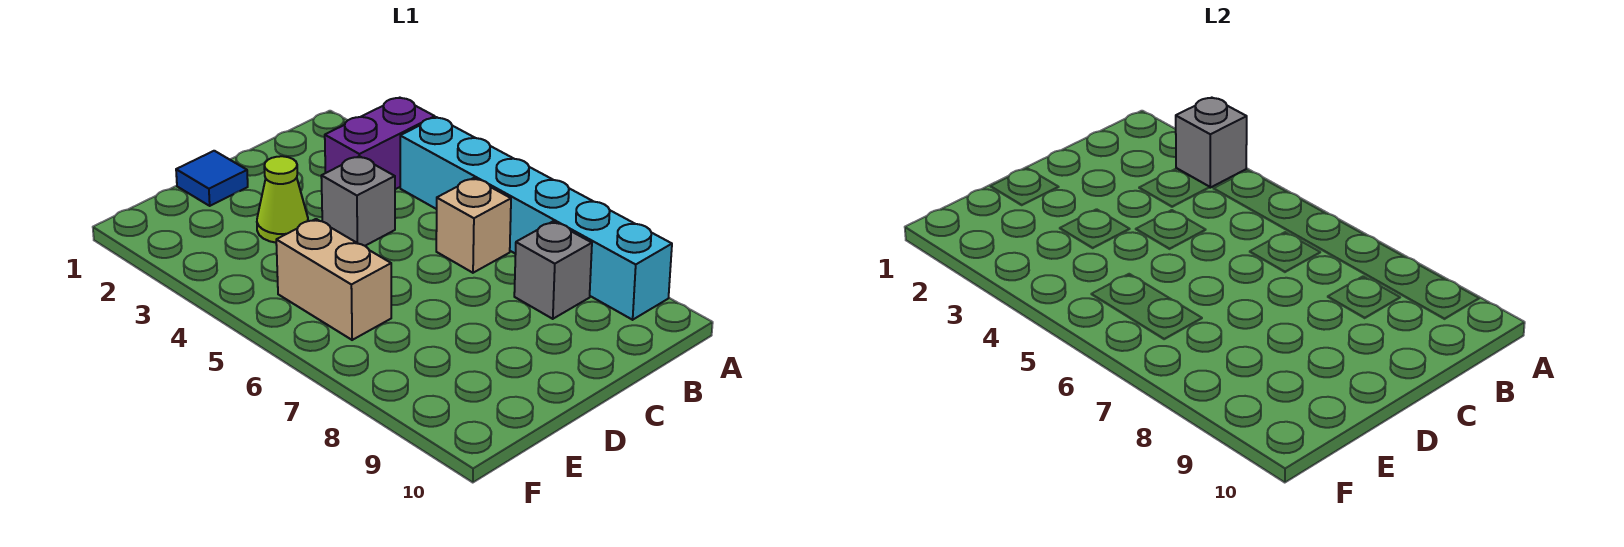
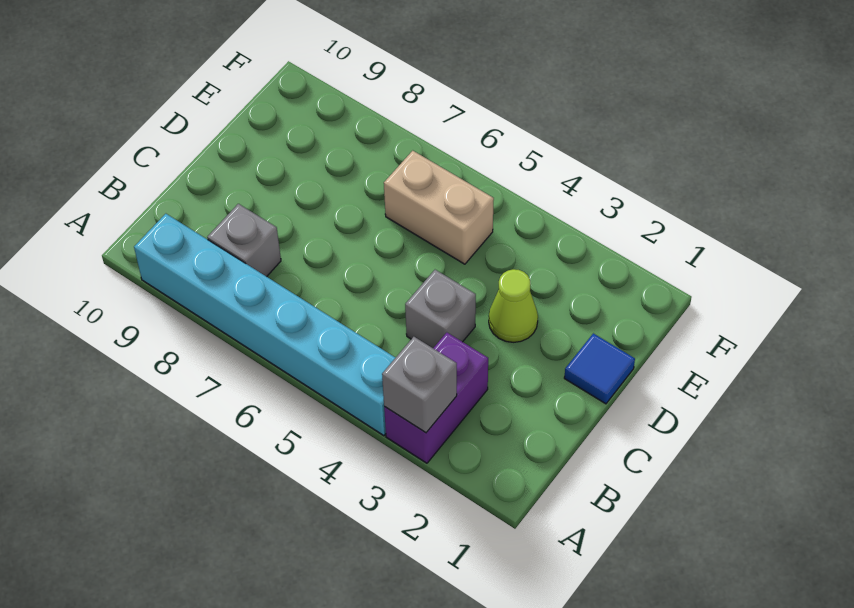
tan 1x1 brick [436,178,511,273] -> none

